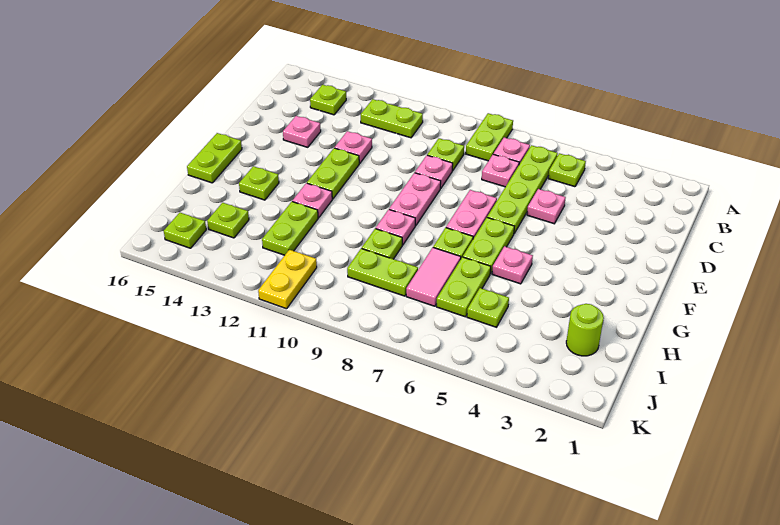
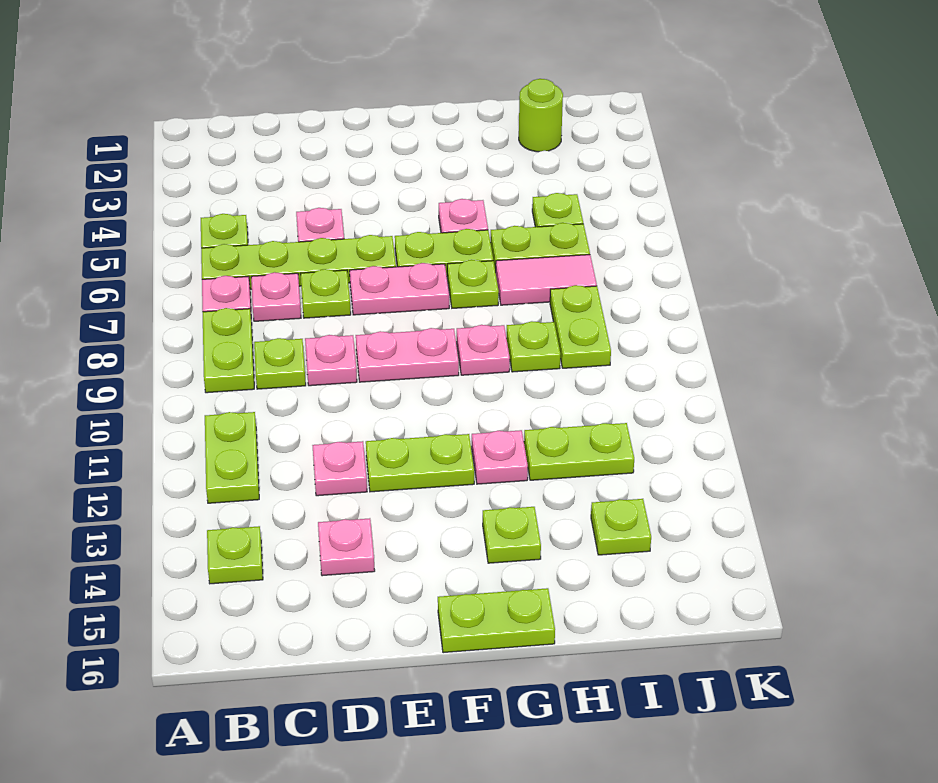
lime 1x2 plate [466,113,513,161] -> lime 1x2 plate turned to [203,308,254,393]
yellow 1x2 plate [258,250,317,309] -> none
lime 1x1 plate [164,213,206,248] -> lime 1x1 plate moved to [300,269,351,318]

